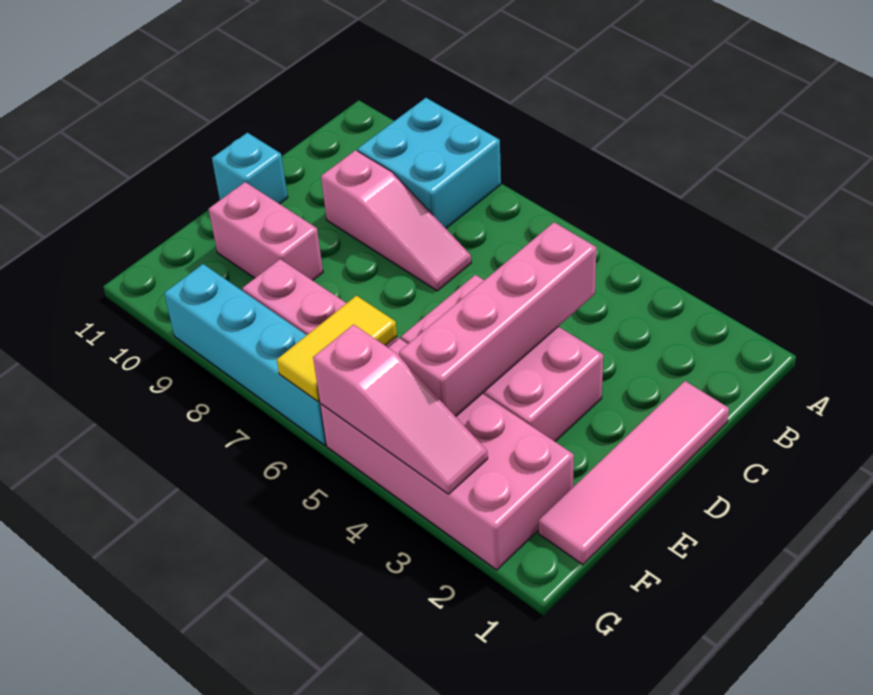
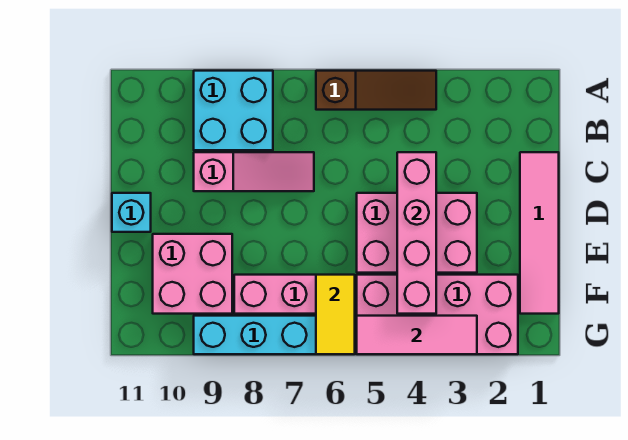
none -> brown 1x3 slope [316,71,436,110]
pink 1x2 brick [209,182,323,280] -> pink 2x2 brick [153,234,232,314]
pink 1x3 slope [313,325,488,494] -> pink 1x3 tile [357,316,477,354]

